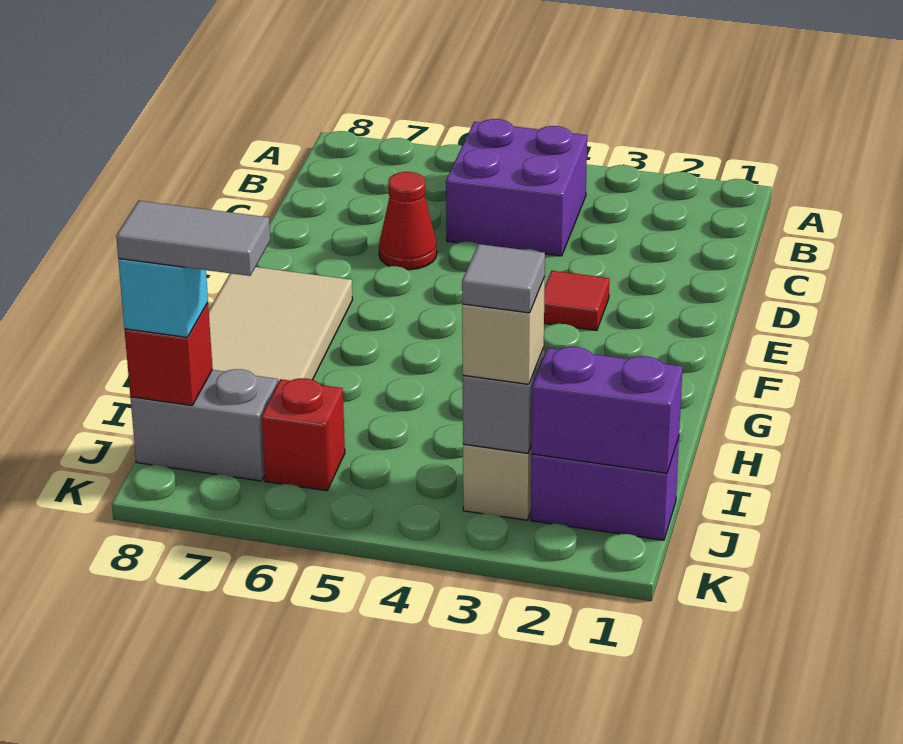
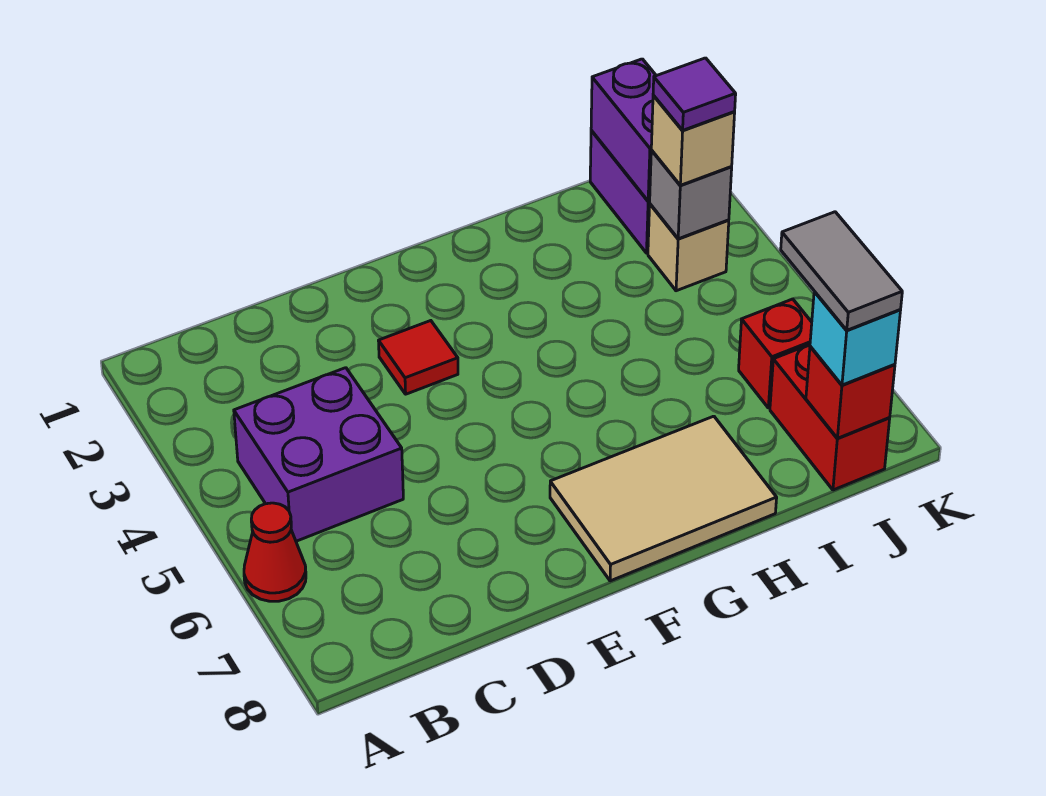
red 1x1 cone [379,172,437,270] -> red 1x1 cone moved to [244,503,306,601]
grey 1x1 tile [462,244,545,313] -> purple 1x1 tile [653,58,736,130]
grey 1x2 brick [131,369,278,481] -> red 1x2 brick [770,345,890,490]

